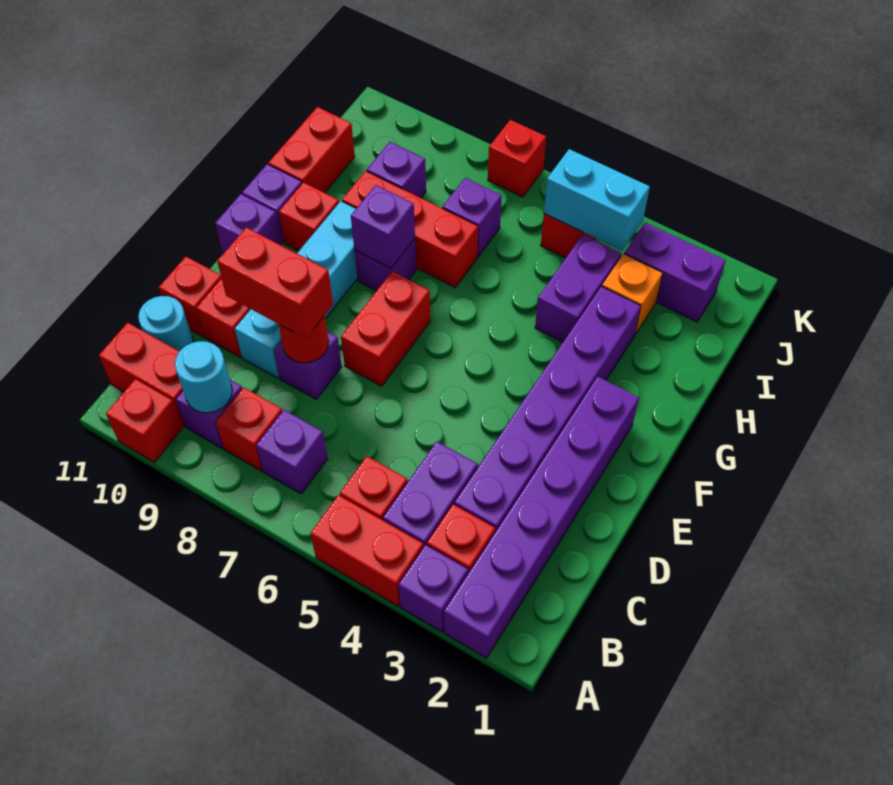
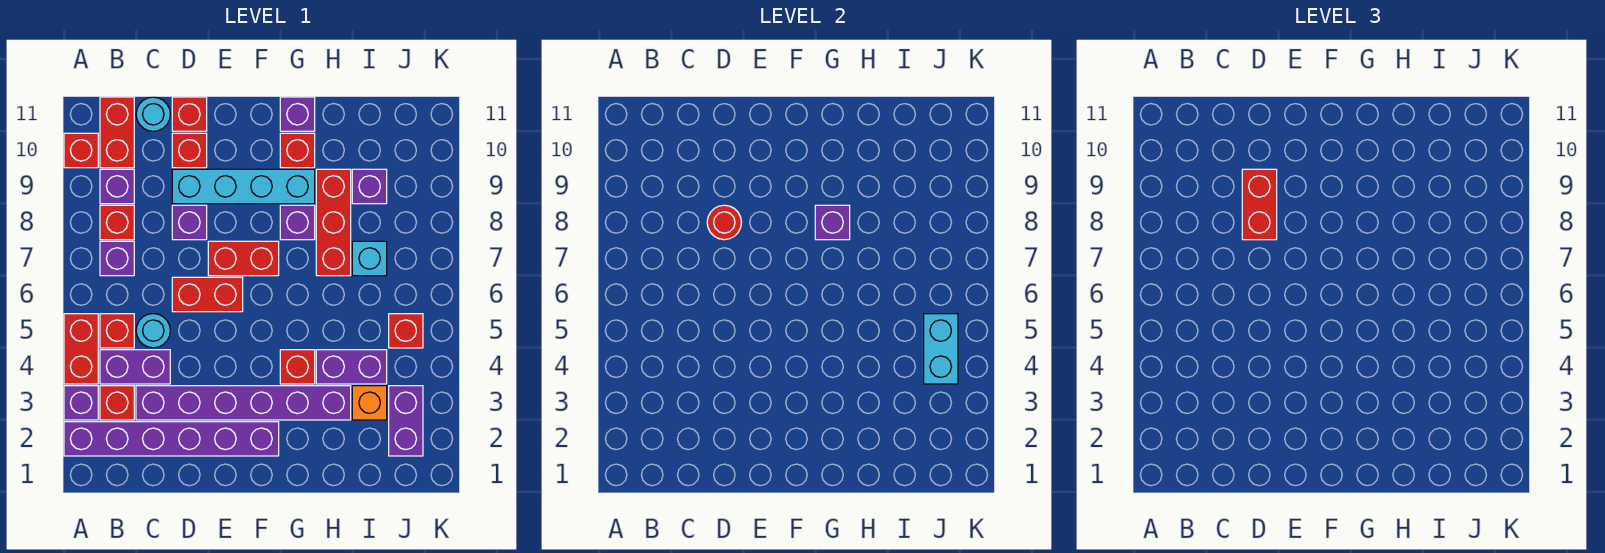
cyan 1x1 round brick [175,341,232,413] -> cyan 1x1 round brick moved to [136,314,170,348]
purple 1x1 brick [215,194,281,254] -> none
red 1x2 brick [268,107,355,193] -> red 1x2 brick moved to [172,277,243,312]
purple 1x1 brick [442,178,502,257] -> cyan 1x1 brick [352,241,387,276]
red 1x1 brick [488,120,546,197] -> red 1x1 brick moved to [280,350,315,384]

